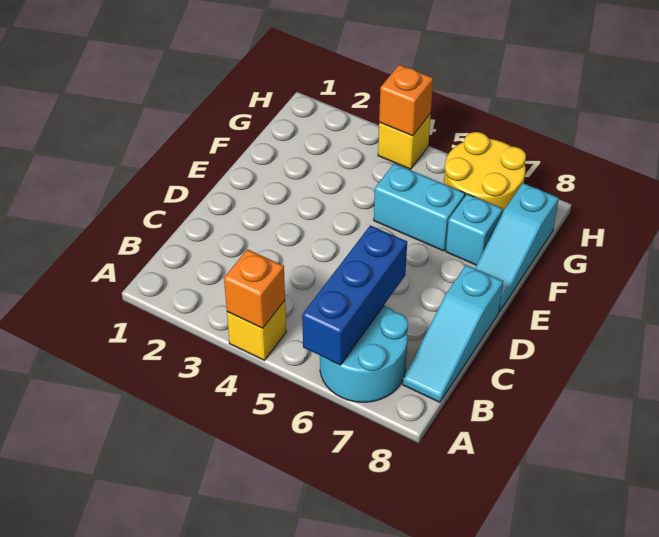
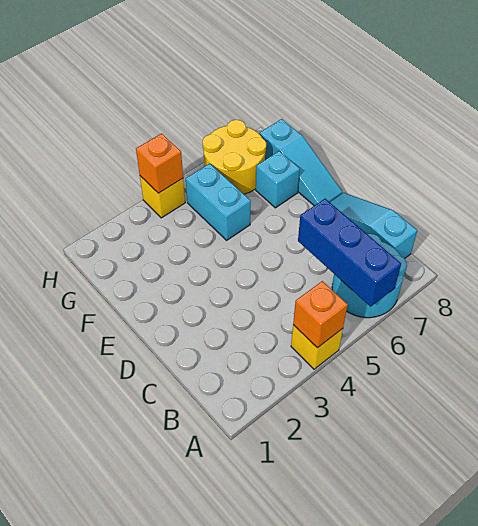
cyan 1x3 slope [403,265,503,402] -> cyan 1x3 slope turned to [330,193,417,259]
cyan 1x2 brick [374,163,465,251] -> cyan 1x2 brick turned to [186,164,251,240]

